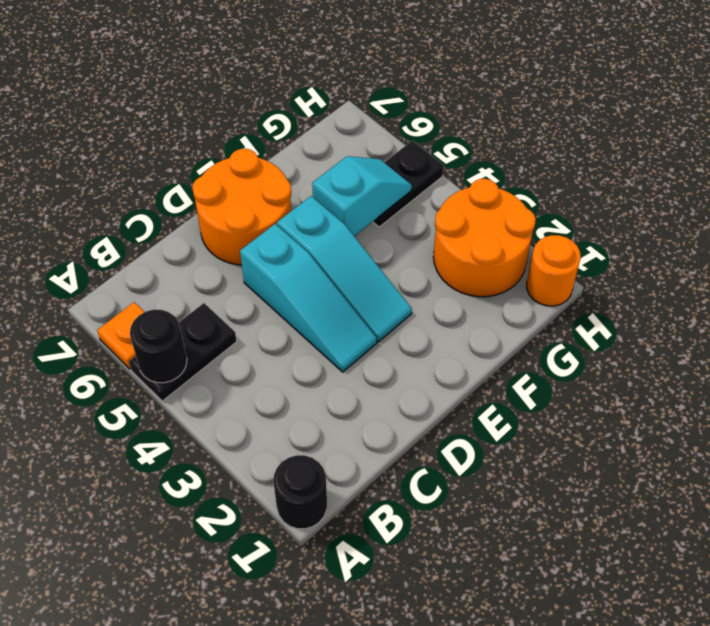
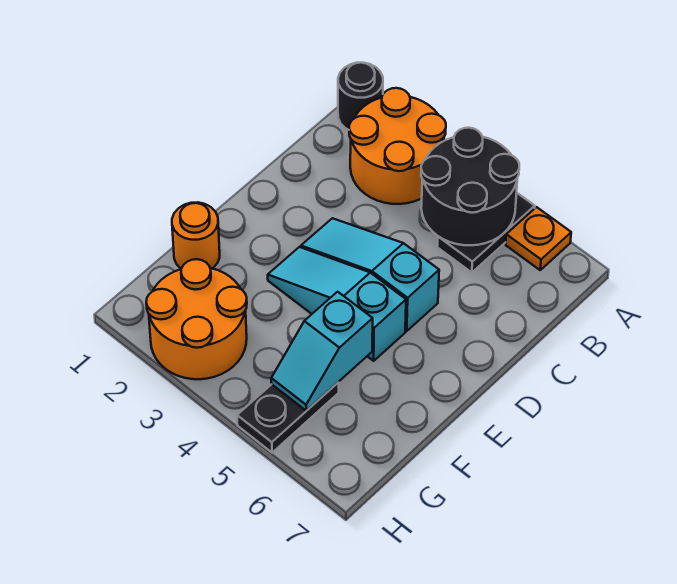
black 1x1 round brick [130,310,187,383] -> black 2x2 round brick [421,128,519,245]
orange 2x2 round brick [192,149,291,265] -> orange 2x2 round brick moved to [349,88,446,204]
orange 1x1 round brick [527,235,581,306] -> orange 1x1 round brick moved to [172,202,220,269]

